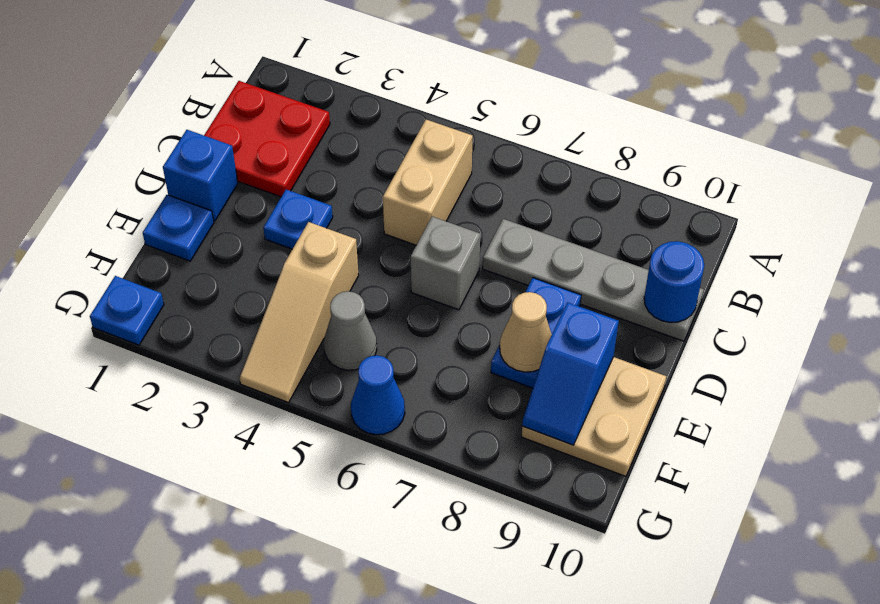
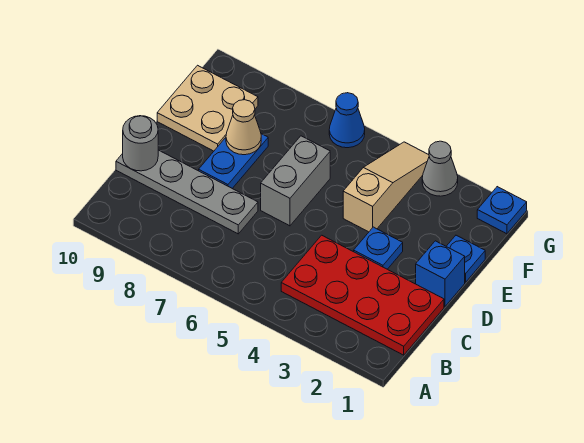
red 2x2 plate [204,81,330,197] -> red 2x4 plate [281,235,444,355]
tan 1x2 brick [383,119,473,245] -> none
blue 1x1 round brick [644,241,704,322] -> grey 1x1 round brick [123,116,158,171]
grey 1x1 brick [411,217,480,310] -> grey 1x2 brick [261,136,330,226]
blue 1x2 slope [522,302,619,445] -> none
grey 1x1 cone [324,291,377,370] -> grey 1x1 cone moved to [422,141,458,196]

